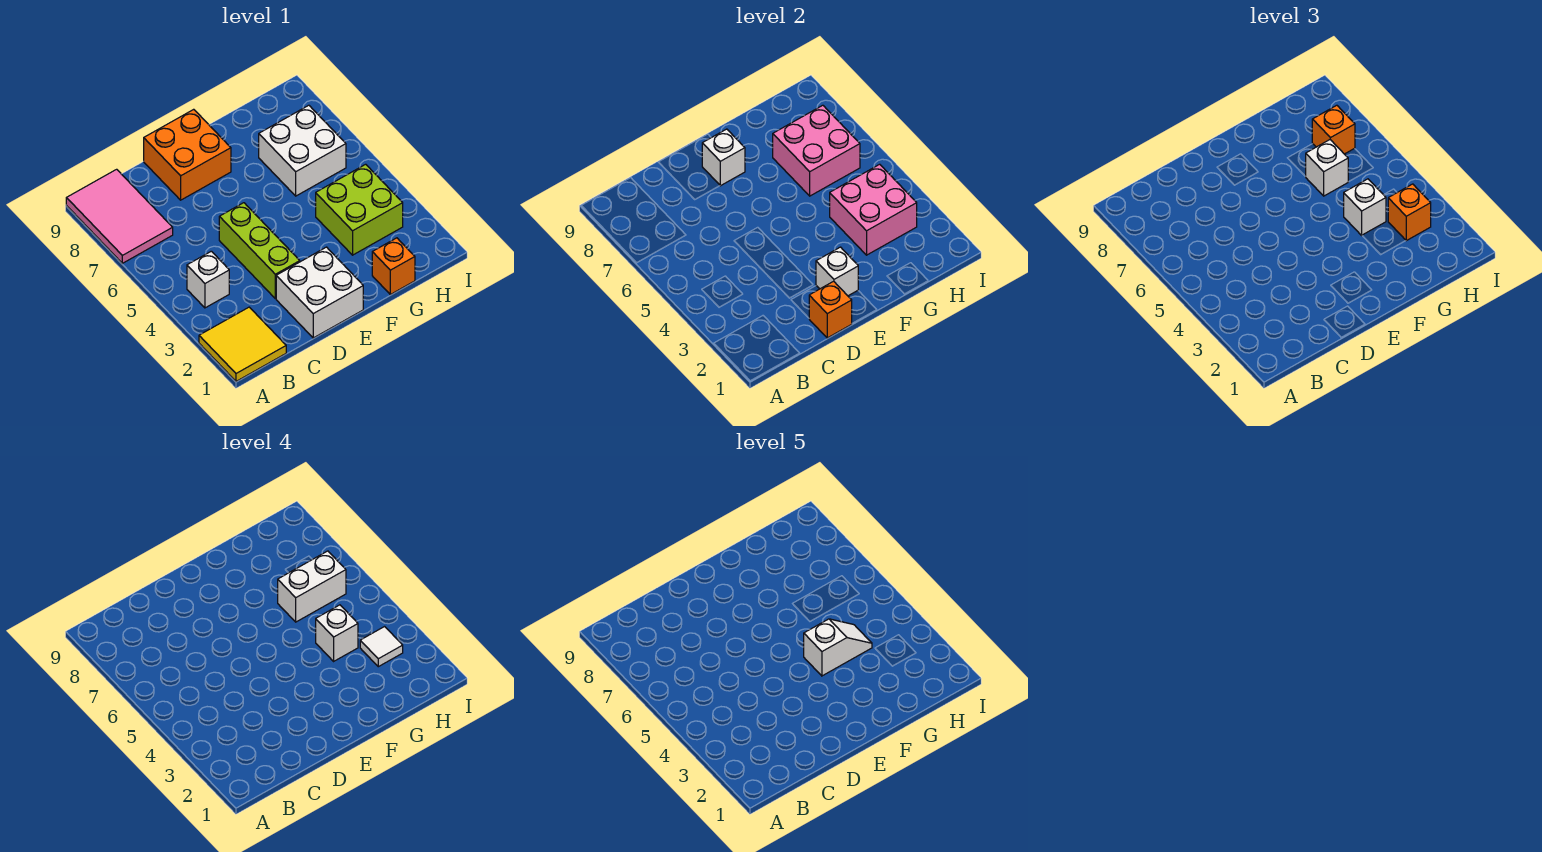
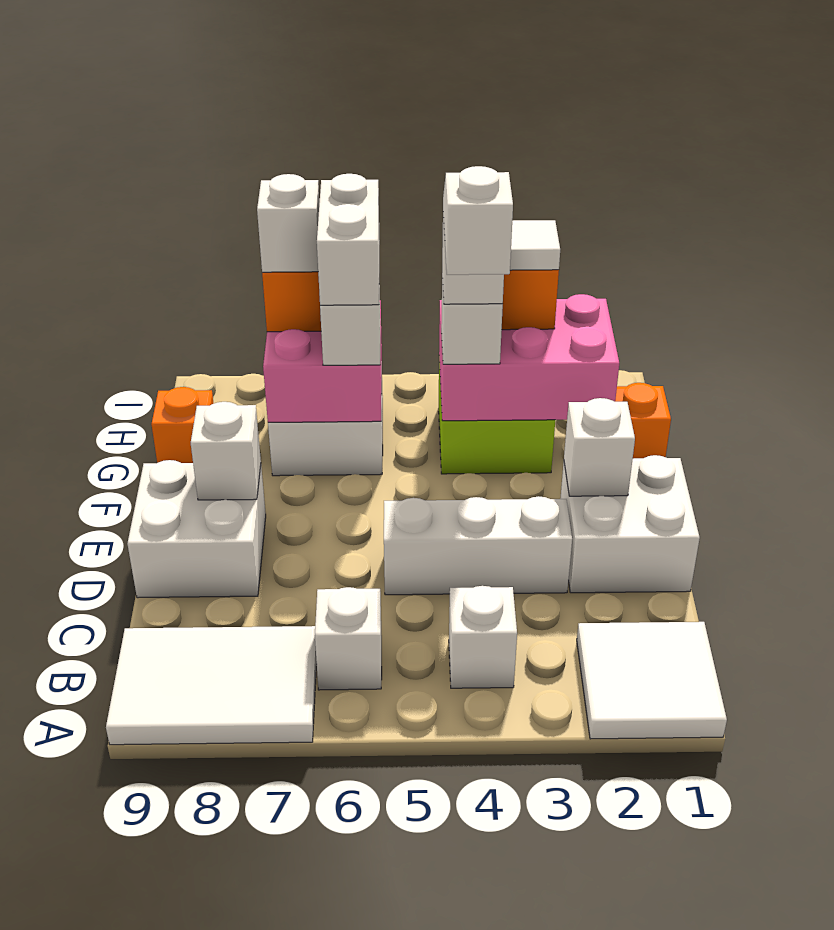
yellow 2x2 tile [199,307,286,381] -> white 2x2 tile [577,622,727,739]
pink 2x3 tile [66,169,173,263] -> white 2x3 tile [106,626,317,745]
none -> white 1x1 brick [315,587,382,690]
orange 1x1 brick [809,281,852,338] -> orange 1x1 brick moved to [151,387,214,463]
lime 1x3 brick [219,203,300,299] -> white 1x3 brick [384,496,572,595]
orange 2x2 brick [144,109,231,200] -> white 2x2 brick [127,460,266,598]
pink 2x2 brick [830,164,917,255] -> pink 2x3 brick [439,294,619,421]
none -> white 1x1 brick [257,174,319,272]

